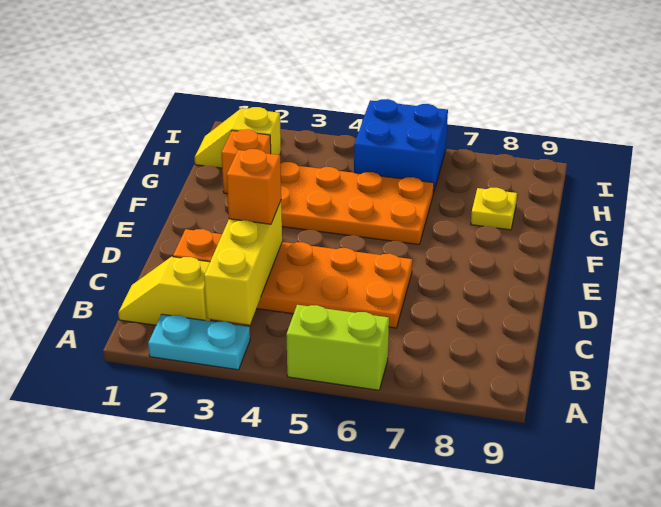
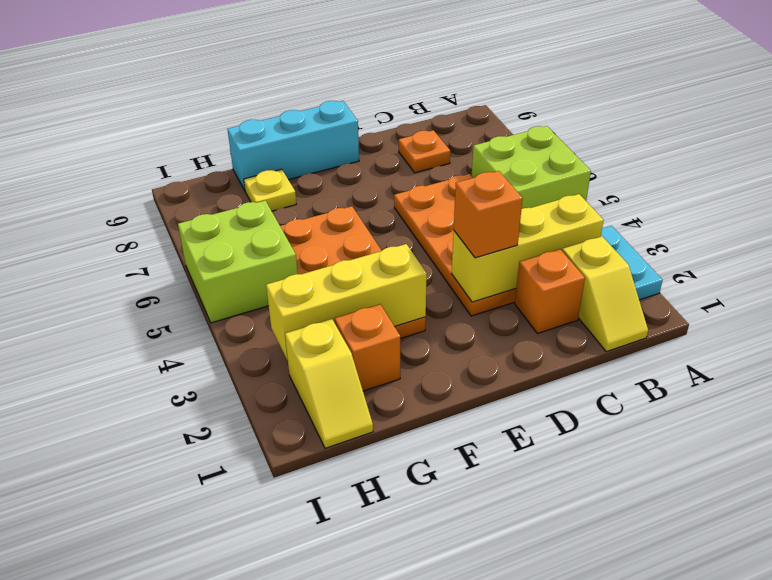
lime 1x2 brick [286,305,389,390] -> lime 2x2 brick [472,126,591,209]
none -> orange 1x1 plate [399,130,450,173]
none -> cyan 1x3 brick [228,101,359,190]
none -> yellow 1x3 brick [266,244,427,360]
blue 2x2 brick [354,99,448,194] -> lime 2x2 brick [178,201,298,323]

